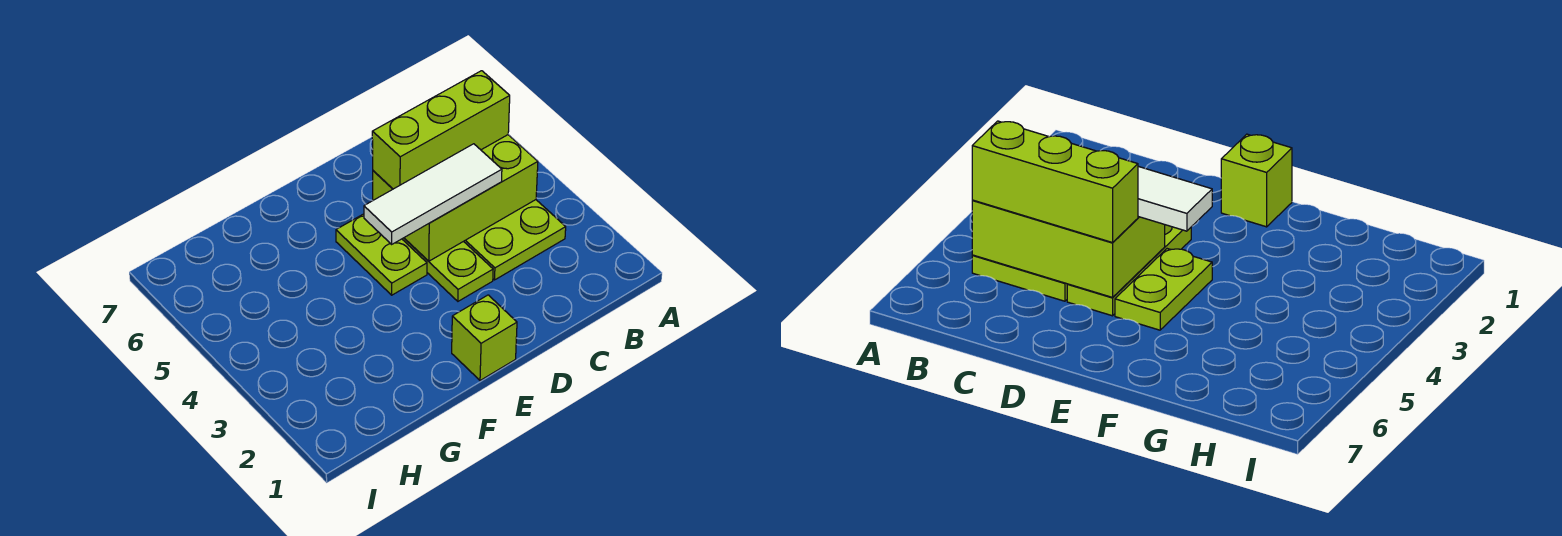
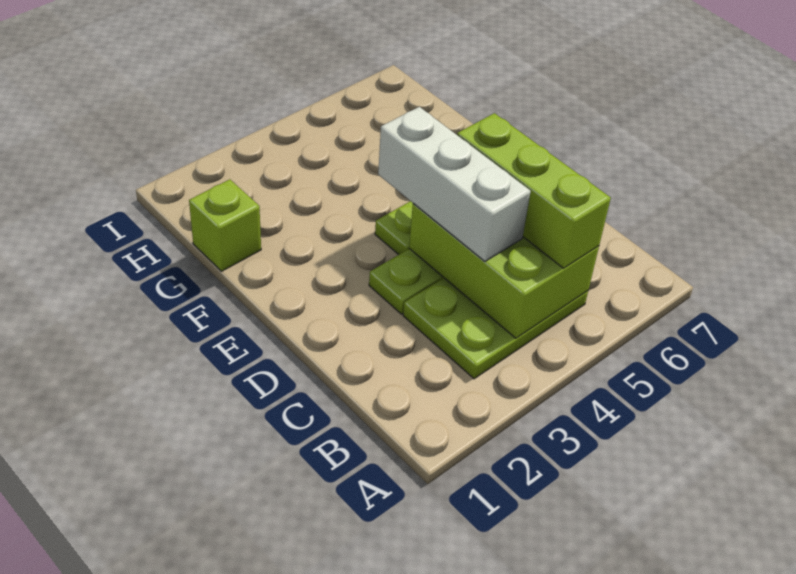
white 1x3 tile [364,144,502,244] -> white 1x3 brick [378,107,531,261]
lime 1x1 brick [452,295,517,381] -> lime 1x1 brick moved to [189,179,261,271]

